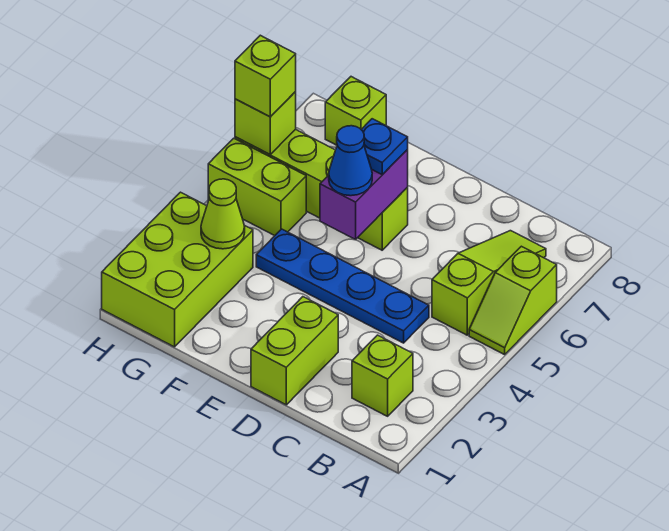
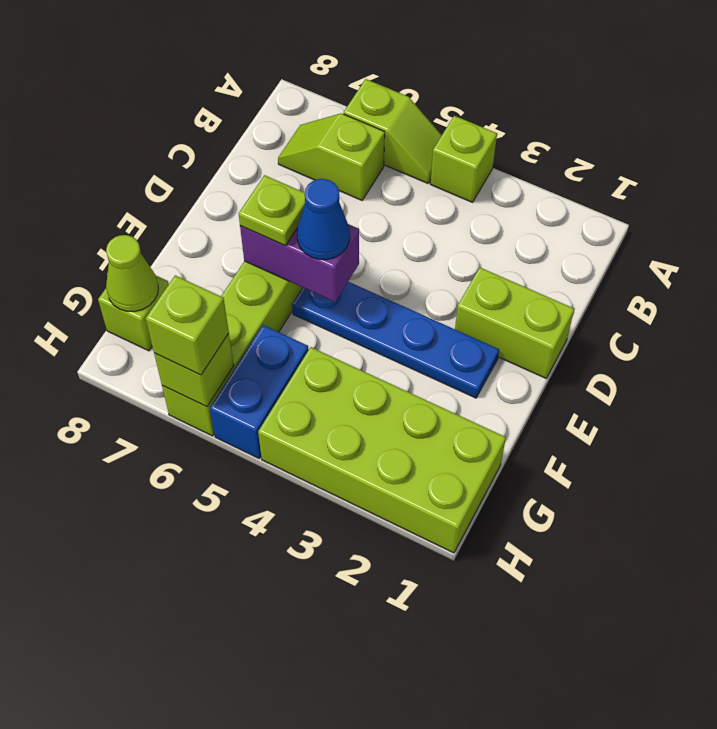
lime 1x1 brick [352,335,413,416] -> lime 1x1 brick moved to [431,116,497,202]
lime 1x3 slope [432,231,546,335] -> lime 1x2 slope [278,113,385,200]
blue 1x4 plate [256,229,429,343] -> blue 1x4 plate turned to [292,282,499,398]
blue 1x1 plate [361,119,408,175] -> lime 1x1 plate [239,175,305,246]
lime 2x3 brick [102,192,253,347] -> lime 2x4 brick [258,347,506,553]
lime 1x1 cone [201,179,245,249] -> lime 1x1 cone moved to [106,235,158,311]
lime 1x2 brick [208,138,306,236] -> blue 1x2 brick [210,325,309,458]

